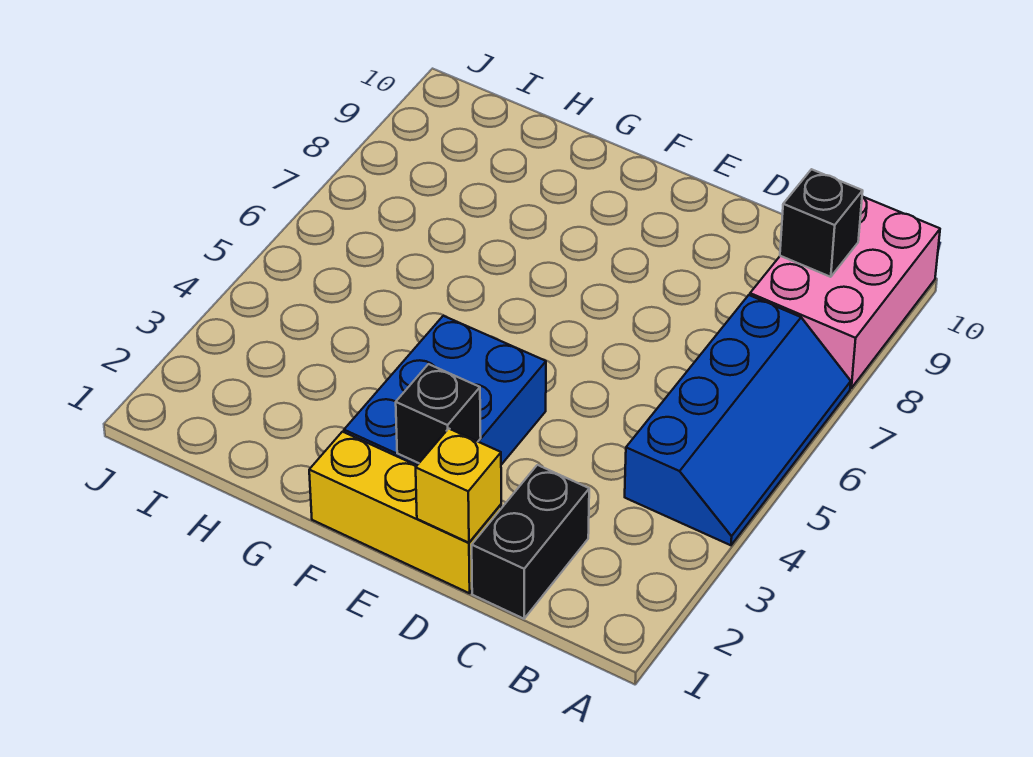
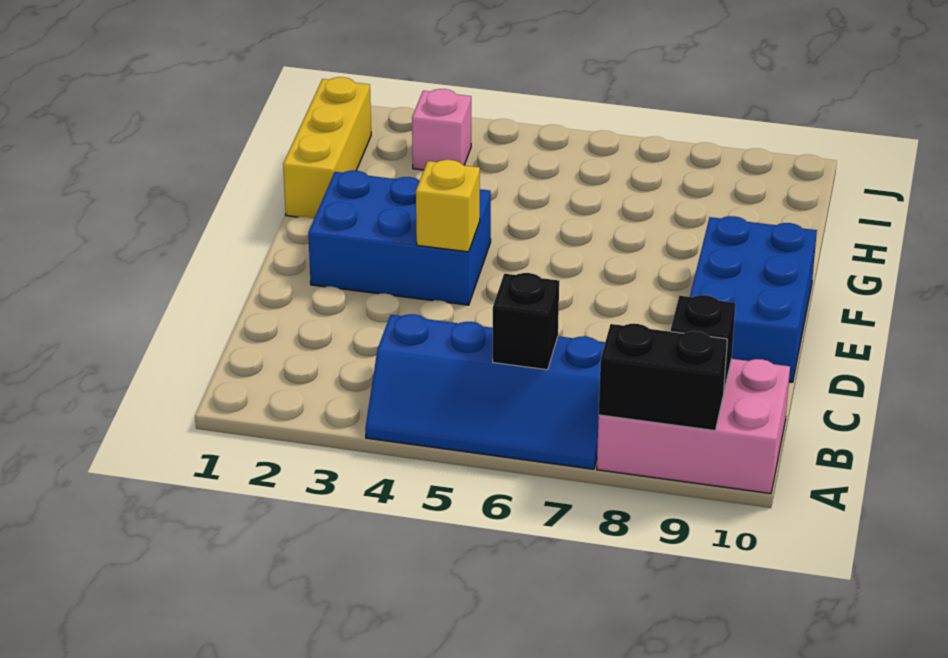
black 1x2 brick [472,465,589,619] -> black 1x2 brick moved to [599,324,727,430]
yellow 1x3 brick [309,432,501,593] -> yellow 1x3 brick moved to [283,77,371,219]
yellow 1x1 brick [416,429,501,543] -> yellow 1x1 brick moved to [416,160,480,252]
none -> blue 2x3 brick [690,216,817,382]
black 1x1 brick [396,364,481,463] -> black 1x1 brick moved to [493,273,559,370]
none -> pink 1x1 brick [412,89,471,170]

